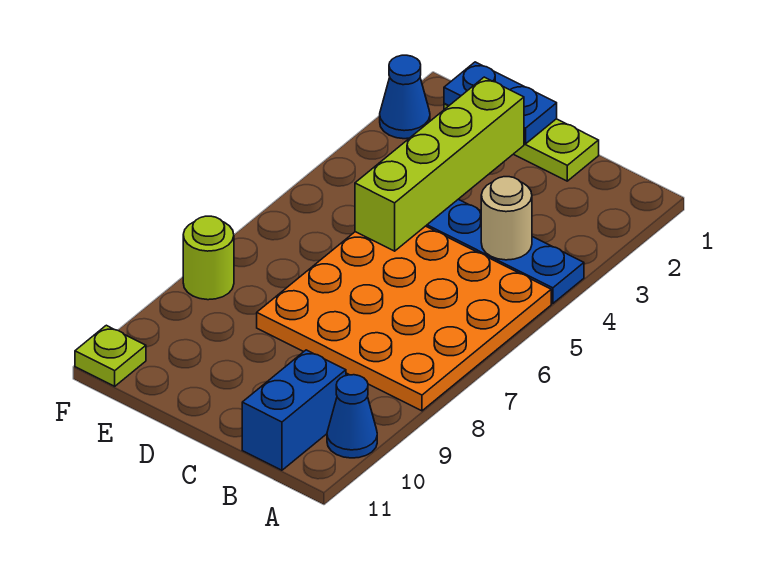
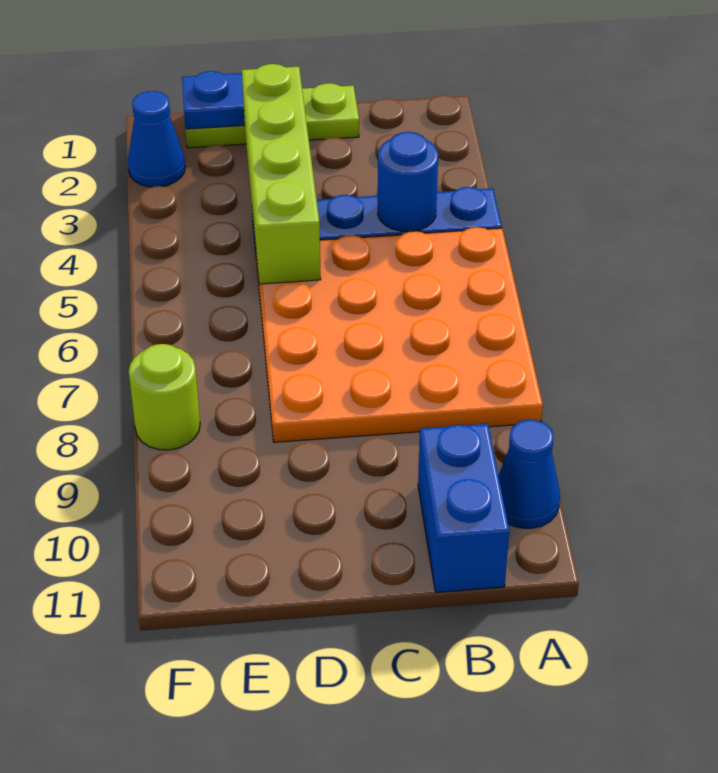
tan 1x1 round brick [481,177,532,260] -> blue 1x1 round brick [378,132,438,232]
lime 1x1 plate [75,325,146,386] -> none

